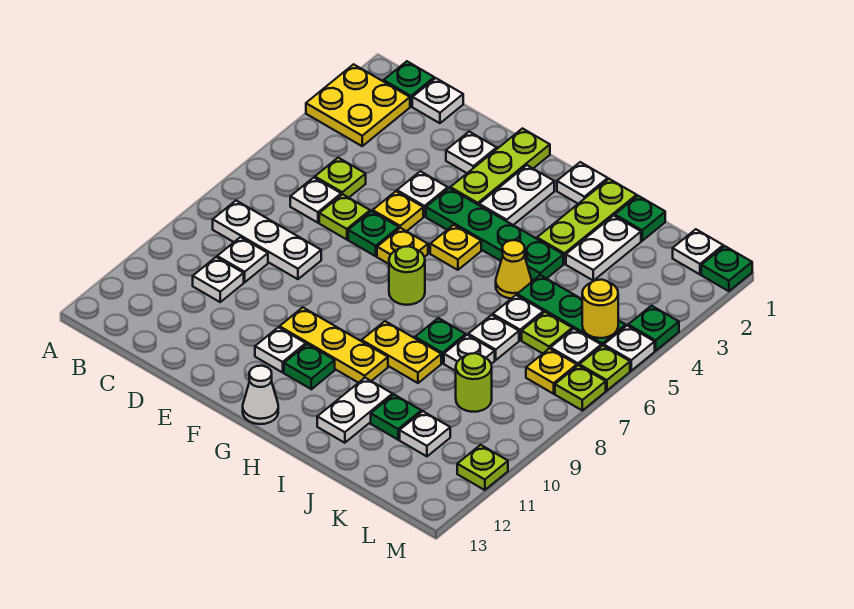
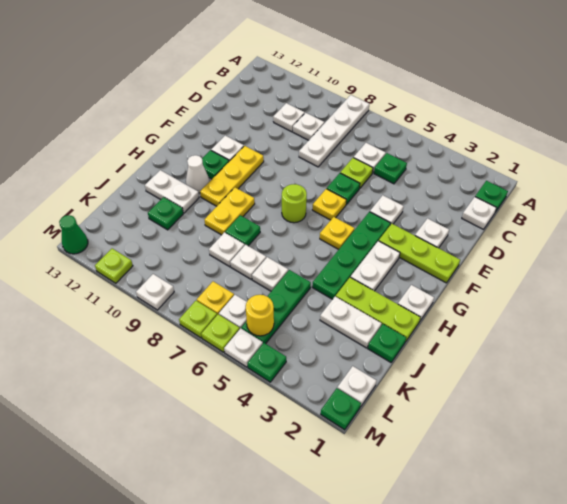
yellow 2x2 plate [306,64,410,146] -> none
white 1x3 plate [213,201,321,279] -> white 1x4 plate [299,95,369,167]
lime 1x1 plate [315,158,366,198] -> green 1x1 plate [374,153,407,184]
yellow 1x1 plate [373,191,423,231] -> none
white 1x2 plate [479,165,554,225] -> white 1x2 plate turned to [351,241,400,291]
white 1x1 cone [243,366,278,424] -> white 1x1 cone moved to [186,155,209,193]
yellow 1x1 cone [496,240,532,299] -> none
lime 1x1 plate [522,312,572,353] -> none
lime 1x1 round brick [456,353,492,412] -> none
white 1x1 plate [400,411,450,456] -> white 1x1 plate moved to [136,274,174,310]
none -> green 1x1 cone [59,215,88,254]

